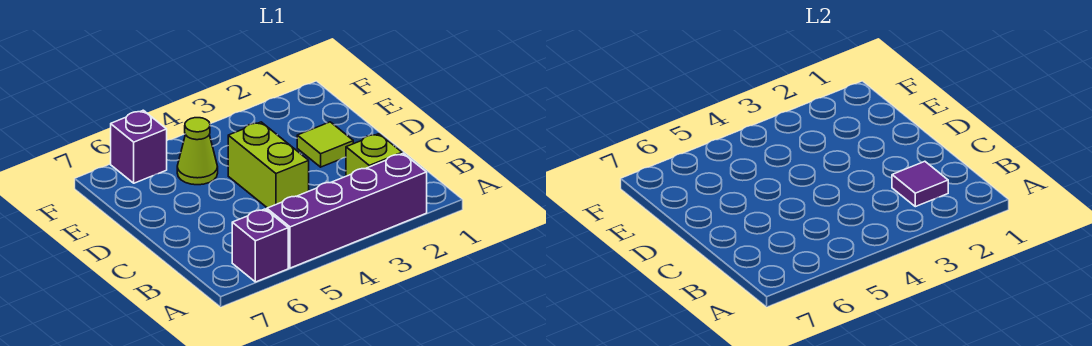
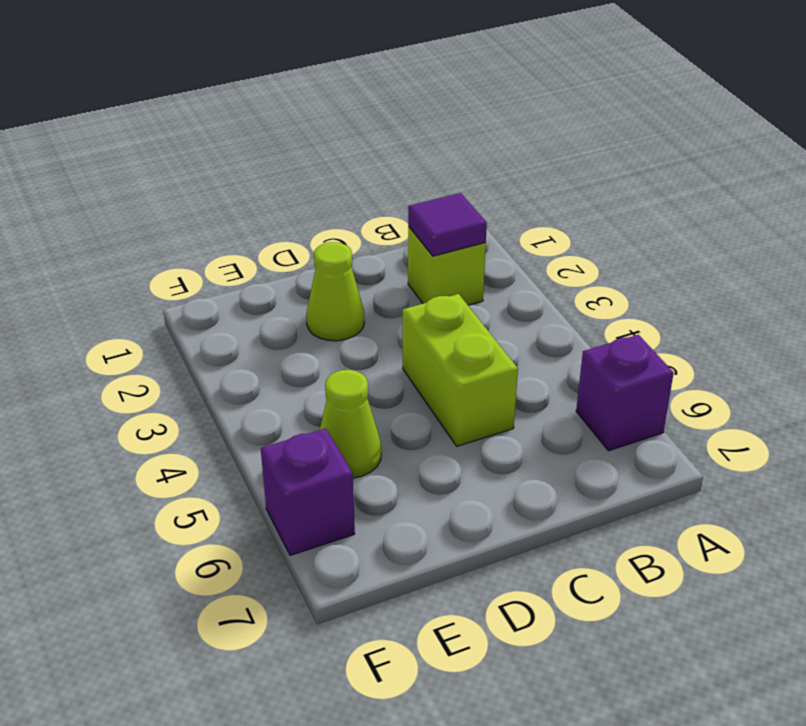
purple 1x4 brick [267,153,427,268] -> none
lime 1x2 brick [228,122,309,208] -> lime 1x2 brick turned to [403,294,518,446]
lime 1x1 tile [297,122,353,167] -> lime 1x1 cone [306,242,364,341]

